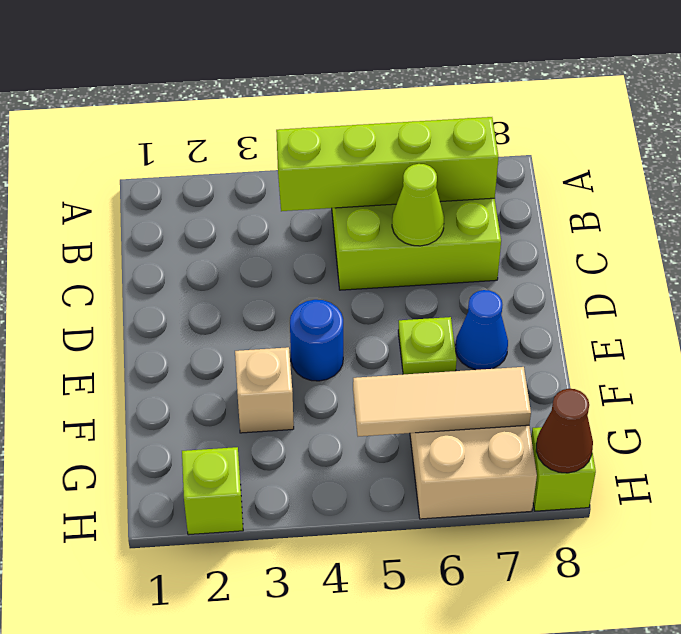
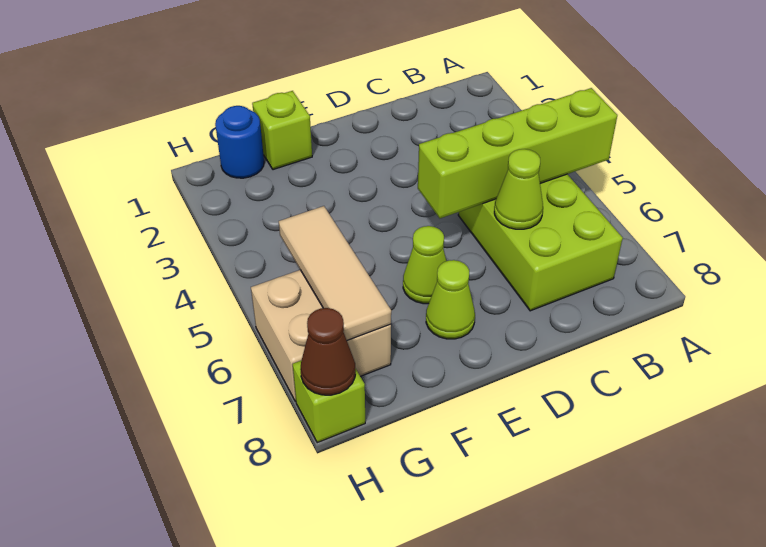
lime 1x4 brick [276,117,498,211] -> lime 1x4 brick turned to [418,88,617,218]
blue 1x1 round brick [290,300,343,381] -> blue 1x1 round brick moved to [215,106,264,178]
lime 1x1 plate [398,317,457,374] -> lime 1x1 cone [403,226,446,304]
blue 1x1 cone [455,290,508,370] -> lime 1x1 cone [426,260,475,339]
tan 1x1 brick [235,347,294,433] -> none
lime 1x1 brick [182,447,243,535] -> lime 1x1 brick moved to [252,91,312,170]

